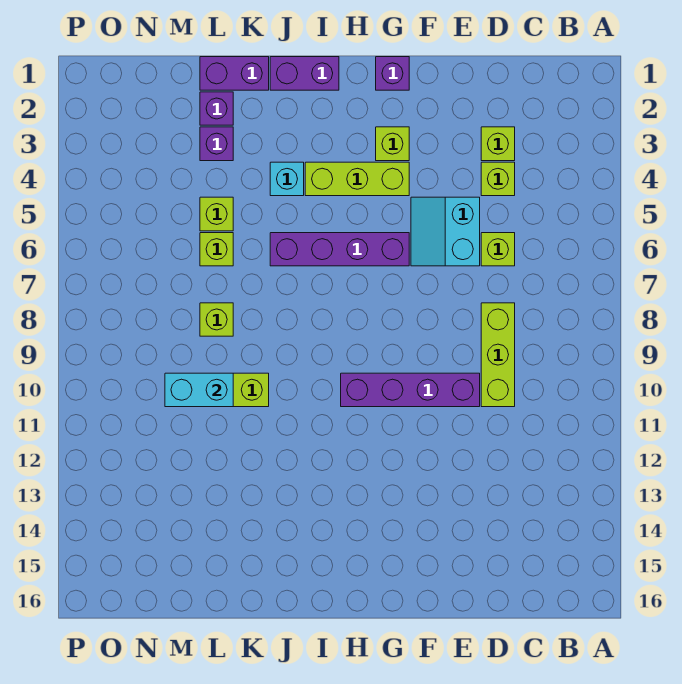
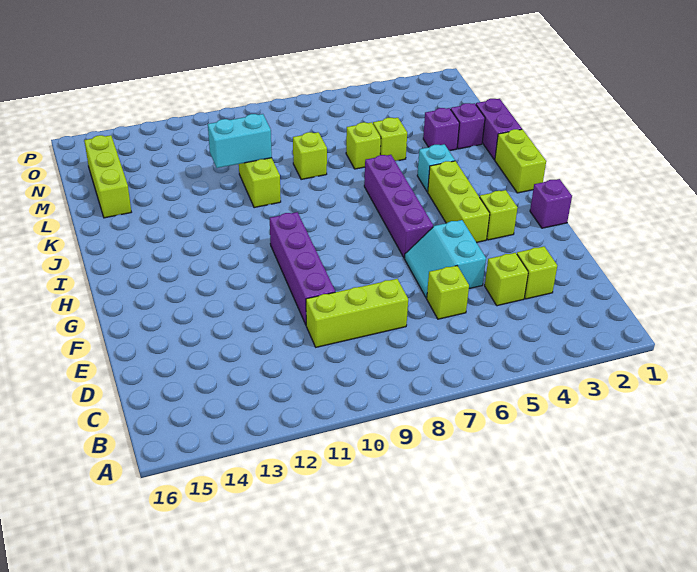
cyan 2x2 slope [411,197,480,266] -> cyan 2x2 slope turned to [405,220,486,298]
purple 1x2 brick [270,57,339,90] -> lime 1x2 brick [495,129,546,193]
cyan 1x2 brick [165,373,233,407] -> cyan 1x2 brick turned to [208,114,272,168]
none -> lime 1x3 brick [84,135,131,218]

